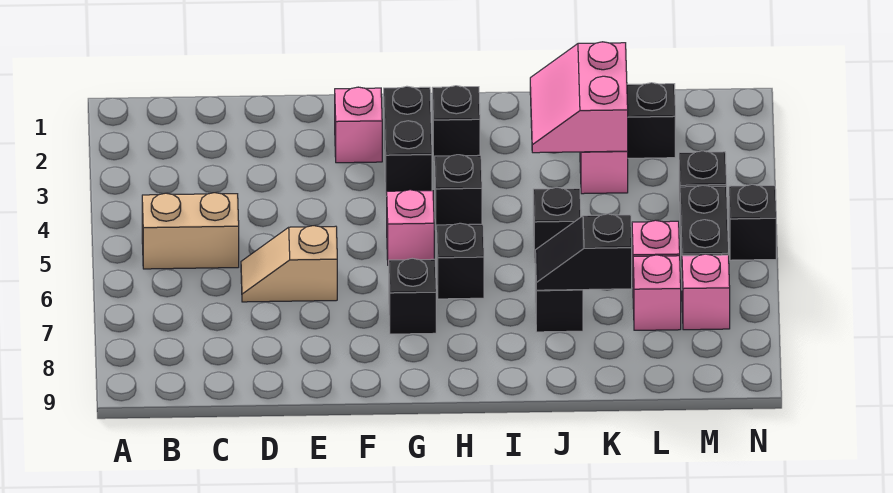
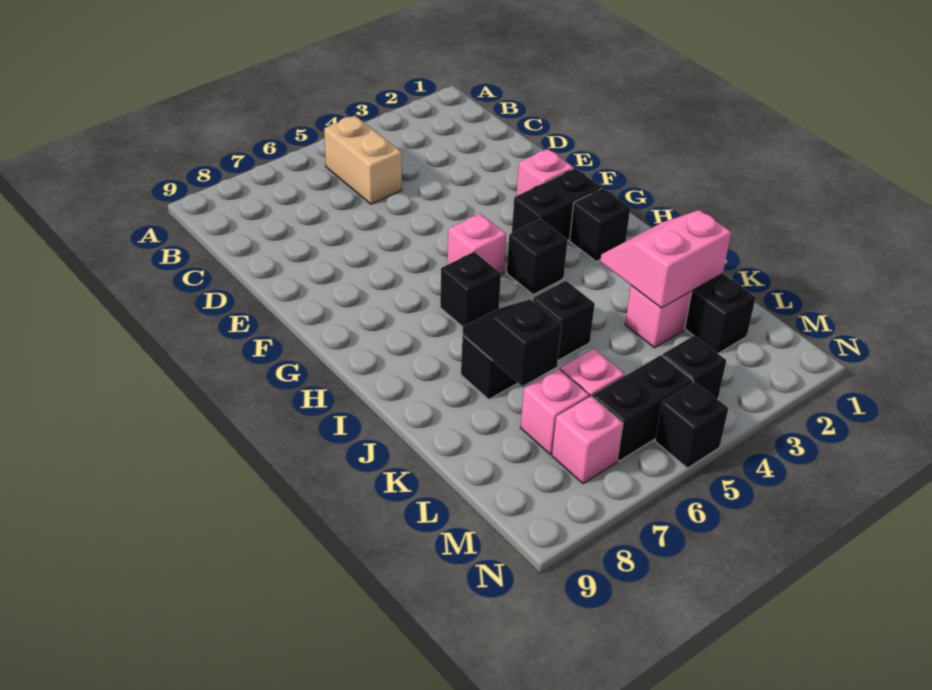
tan 1x2 slope [241,226,337,302] -> none
black 1x1 brick [389,259,436,334] -> none

